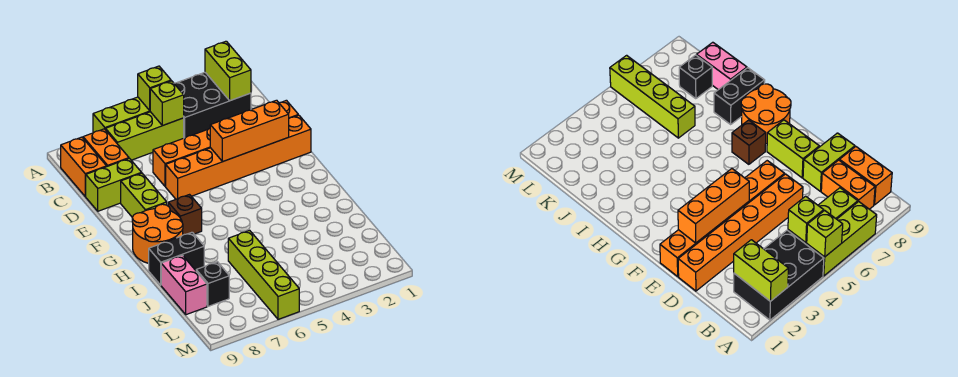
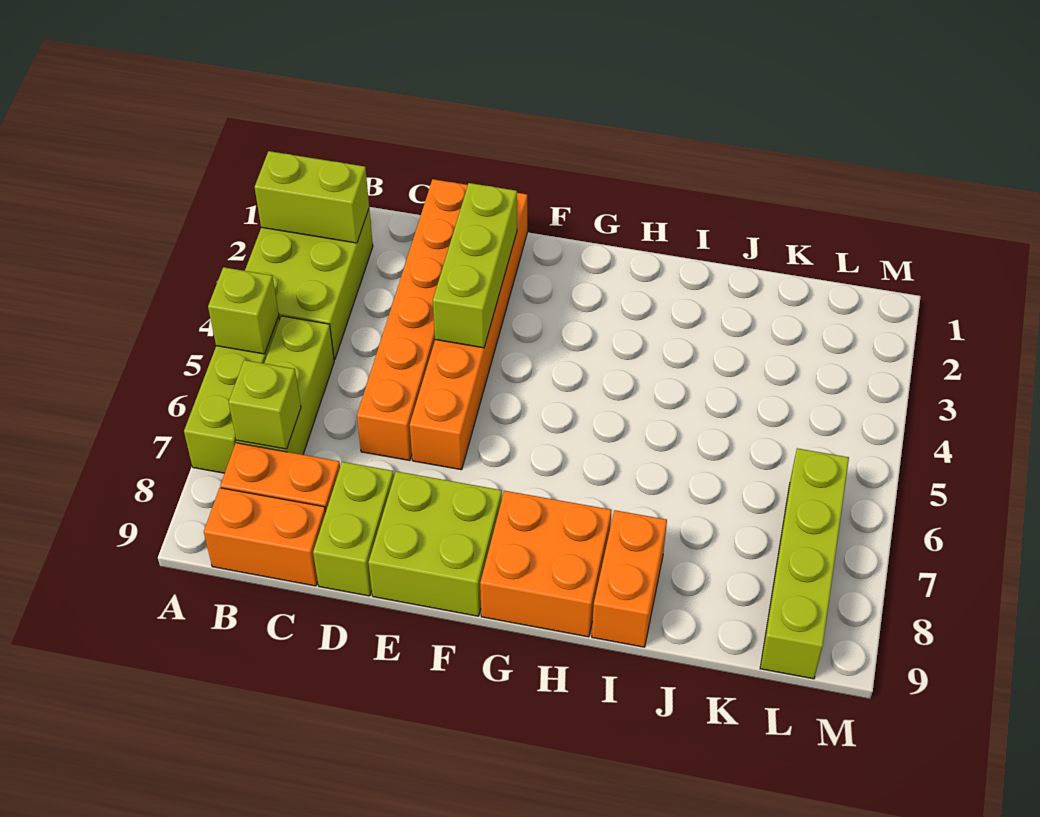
black 2x3 brick [174,72,251,138] -> lime 2x3 brick [245,210,373,360]
lime 1x1 brick [150,81,184,126] -> lime 1x1 brick moved to [229,360,301,449]
orange 1x3 brick [210,100,289,162] -> lime 1x3 brick [433,183,517,348]
lime 1x2 brick [121,173,167,218] -> lime 2x2 brick [368,471,502,616]
brown 1x1 brick [168,195,202,235] -> none
orange 2x2 round brick [132,204,183,263] -> orange 2x2 brick [480,491,612,637]
black 1x2 brick [149,232,204,285] -> orange 1x2 brick [592,510,667,647]
lime 1x4 brick [228,230,299,319] -> lime 1x4 brick turned to [760,448,849,679]
pink 1x2 brick [161,255,207,315] -> none
black 1x1 brick [196,262,229,306] -> none

